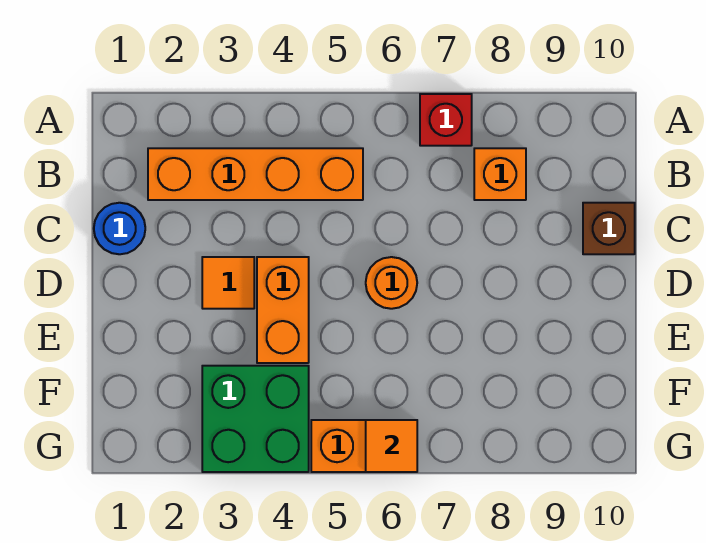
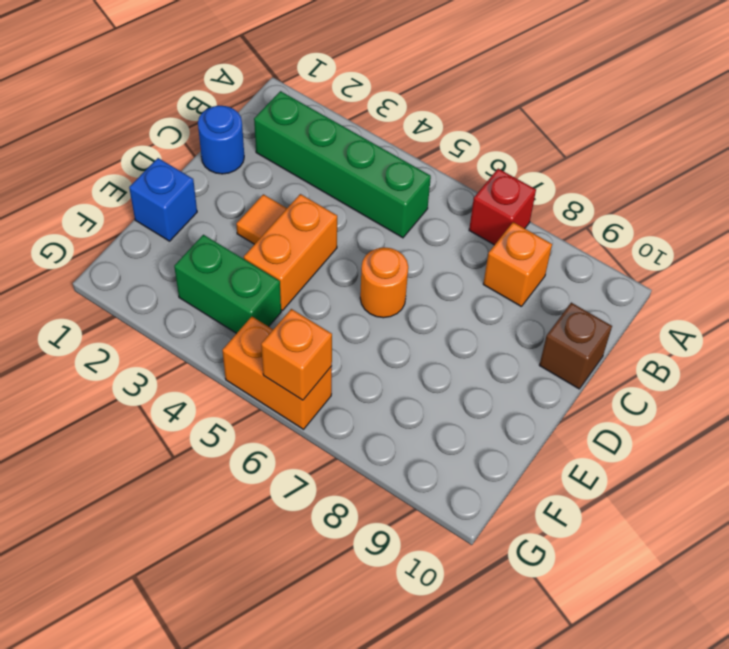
orange 1x4 brick [148,148,363,200] -> green 1x4 brick [254,91,431,238]
none -> blue 1x1 brick [129,158,197,241]
green 2x2 brick [202,366,309,472] -> green 1x2 brick [174,235,281,334]
orange 1x1 tile [366,420,417,472] -> orange 1x1 brick [261,309,332,400]

